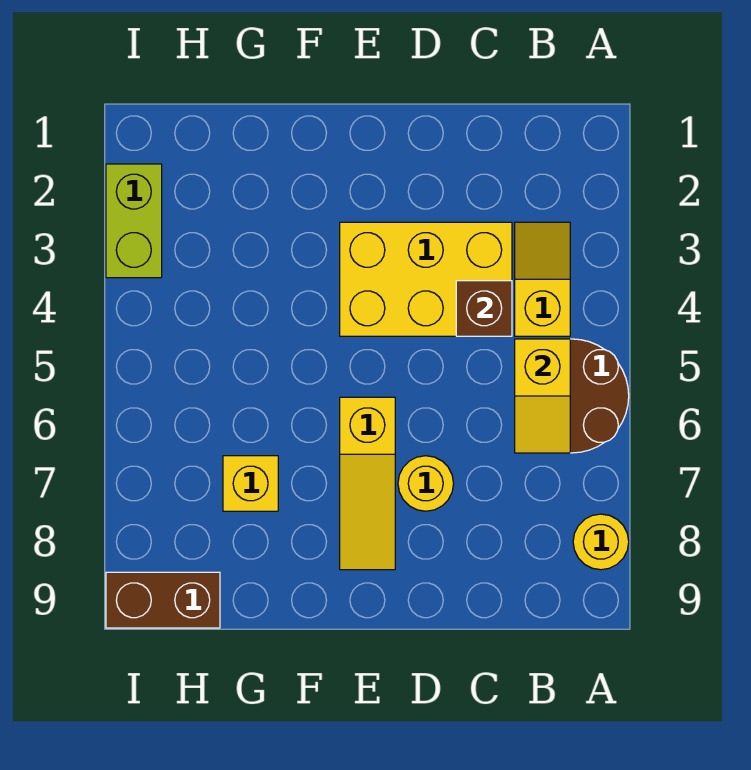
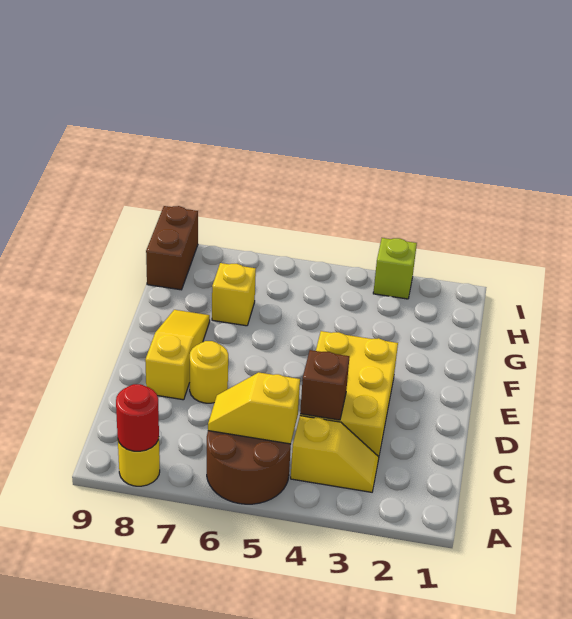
none -> red 1x1 round brick [116,384,159,451]
yellow 1x3 slope [340,397,395,570] -> yellow 1x3 slope turned to [145,310,210,400]
lime 1x2 brick [106,164,162,278] -> lime 1x1 brick [373,238,417,299]

